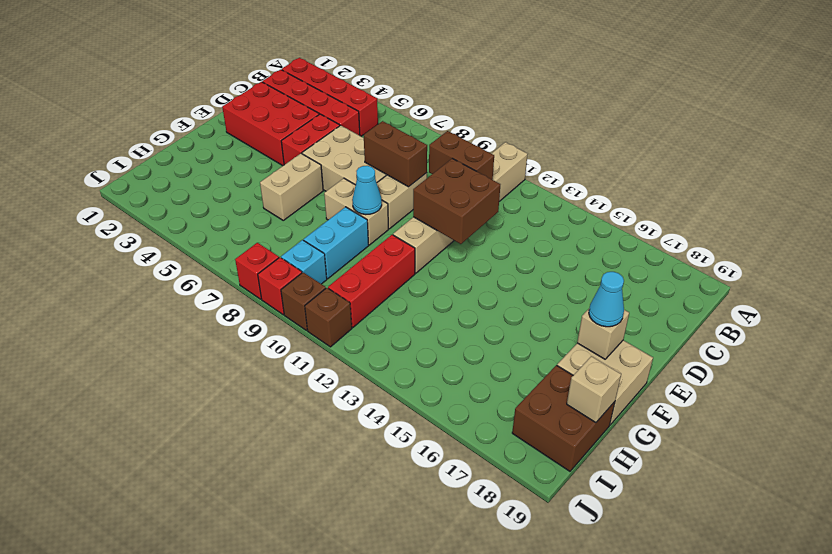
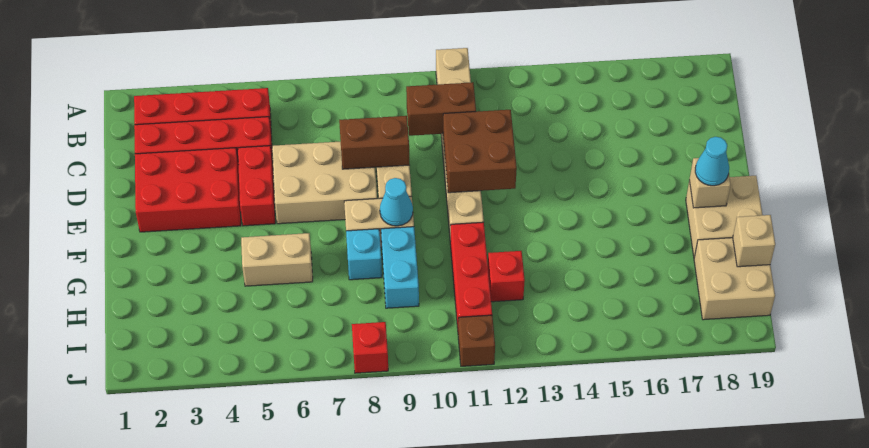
tan 1x2 brick [260,154,323,220] -> tan 1x2 brick turned to [241,233,313,286]
brown 2x2 brick [512,365,615,471] -> tan 2x2 brick [694,238,775,320]
cyan 1x1 brick [281,240,327,284] -> cyan 1x1 brick moved to [346,229,382,280]
red 1x1 brick [258,257,302,315] -> red 1x1 brick moved to [488,251,525,302]
brown 1x1 brick [281,273,326,331] -> none

